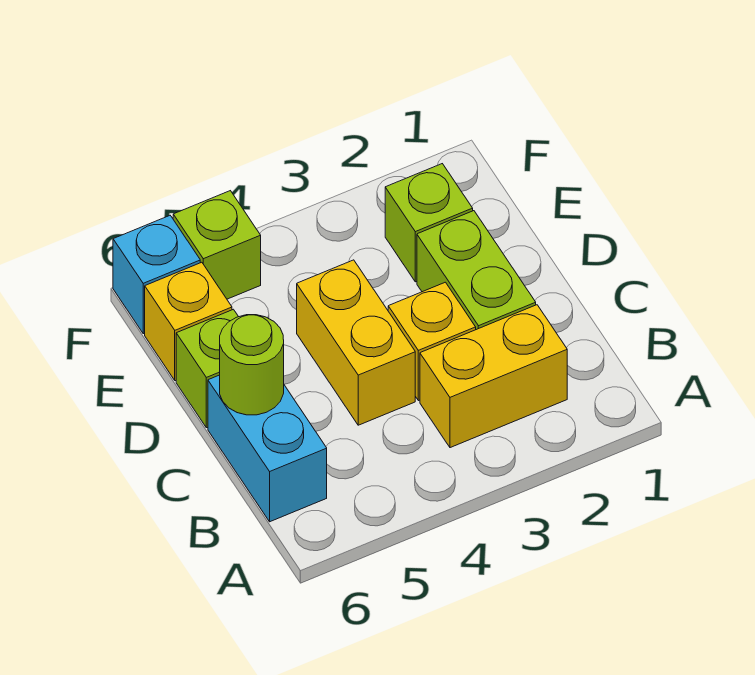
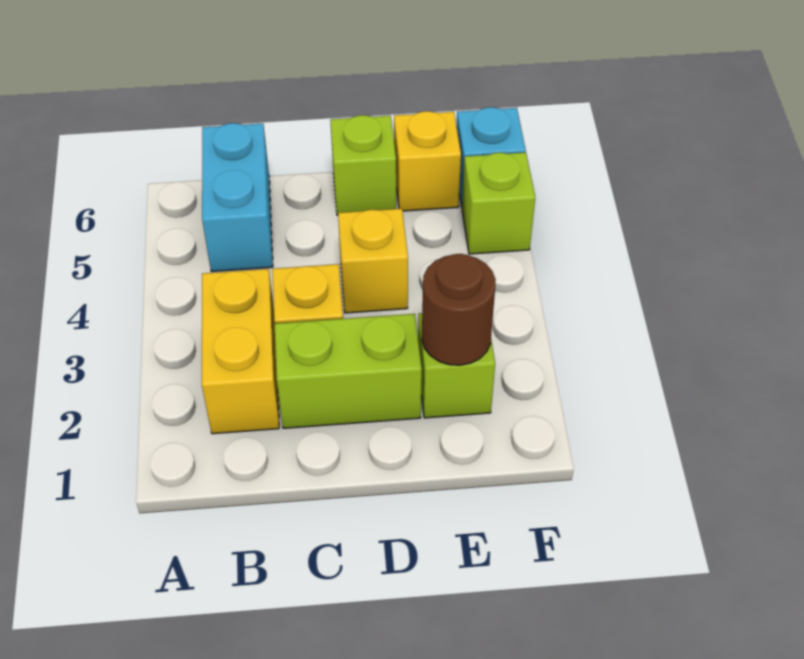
cyan 1x2 brick [208,375,327,522] -> cyan 1x2 brick turned to [202,123,273,272]
yellow 1x2 brick [297,260,415,425] -> yellow 1x1 brick [338,209,408,313]
lime 1x1 round brick [220,315,284,415] -> none
none -> brown 1x1 round brick [422,254,496,365]

